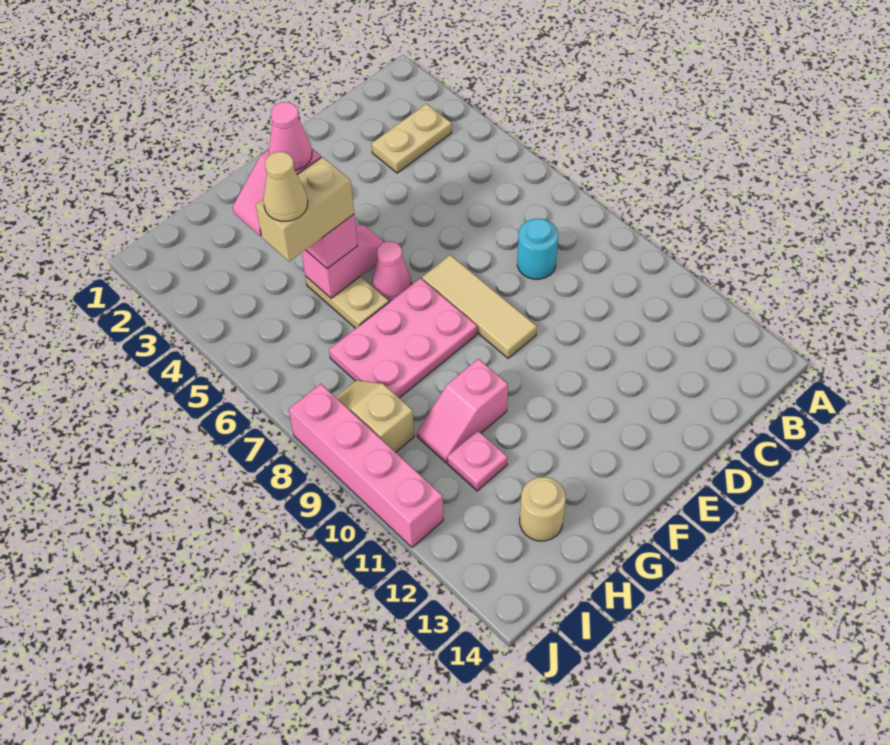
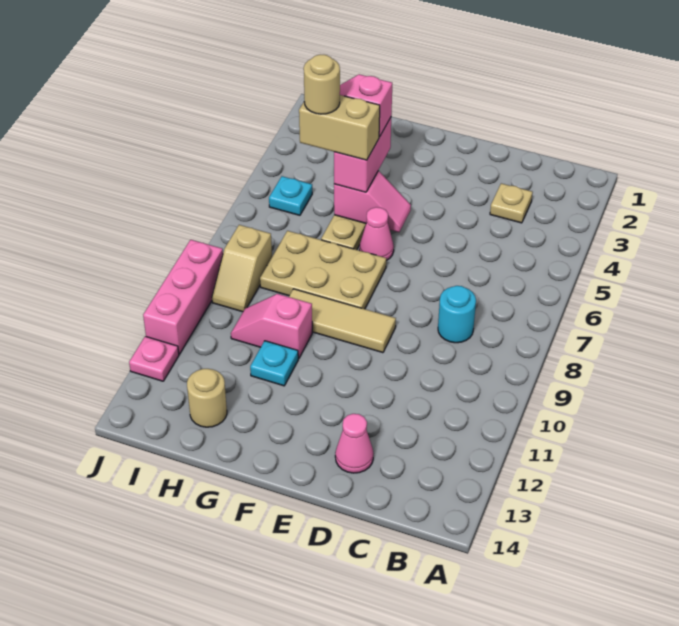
tan 1x2 plate [372,104,452,173] -> tan 1x1 plate [490,183,533,223]
tan 1x3 tile [422,255,537,358] -> tan 1x3 tile turned to [289,289,396,353]
pink 2x3 plate [329,278,477,398] -> tan 2x3 plate [260,231,386,309]
pink 1x1 cone [269,102,312,171] -> pink 1x1 cone moved to [335,414,373,473]
none -> cyan 1x1 plate [250,341,298,386]
tan 1x1 cone [263,152,308,221] -> tan 1x1 round brick [304,55,340,114]
pink 1x1 plate [447,431,508,491] -> pink 1x1 plate moved to [129,336,179,381]
none -> cyan 1x1 plate [269,176,312,215]
tan 1x2 slope [336,380,414,452] -> tan 1x2 slope turned to [212,225,272,312]
pink 1x4 brick [289,384,443,547] -> pink 1x3 brick [143,240,223,354]

